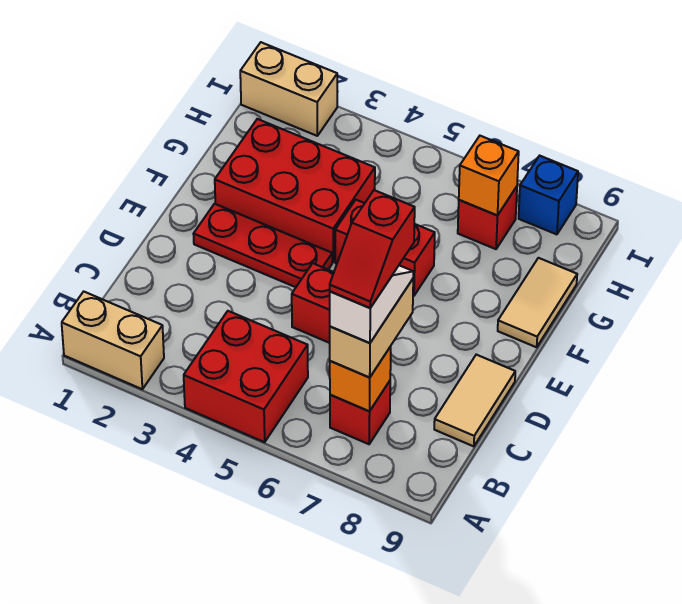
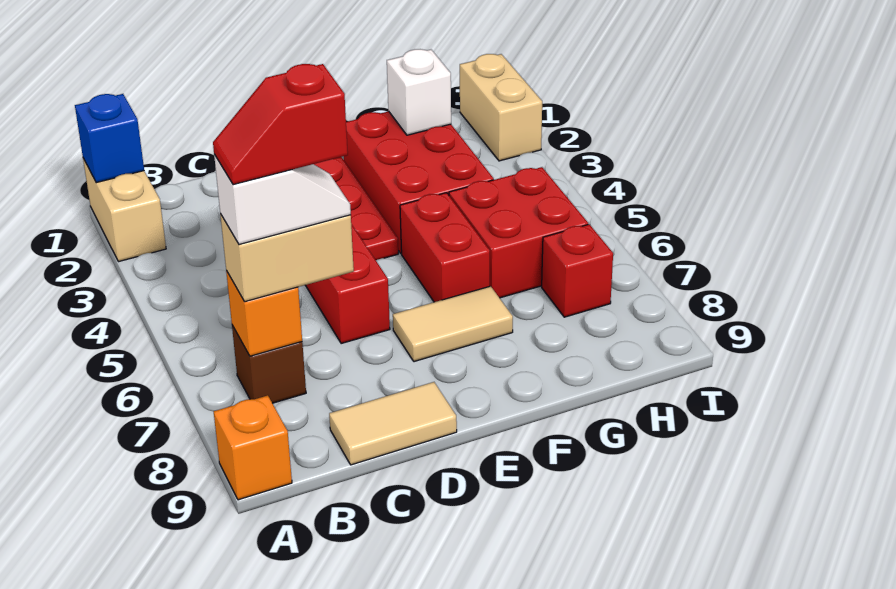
red 2x2 brick [184,311,308,442] -> red 2x2 brick moved to [449,167,588,298]
red 1x1 brick [330,381,390,444] -> brown 1x1 brick [232,325,306,403]
tan 1x2 tile [498,258,577,347] -> tan 1x2 tile moved to [393,286,513,362]
none -> white 1x1 brick [387,49,451,135]
orange 1x1 brick [459,136,519,216] -> orange 1x1 brick moved to [214,395,292,500]
blue 1x1 brick [519,156,578,234] -> blue 1x1 brick moved to [75,94,144,183]

